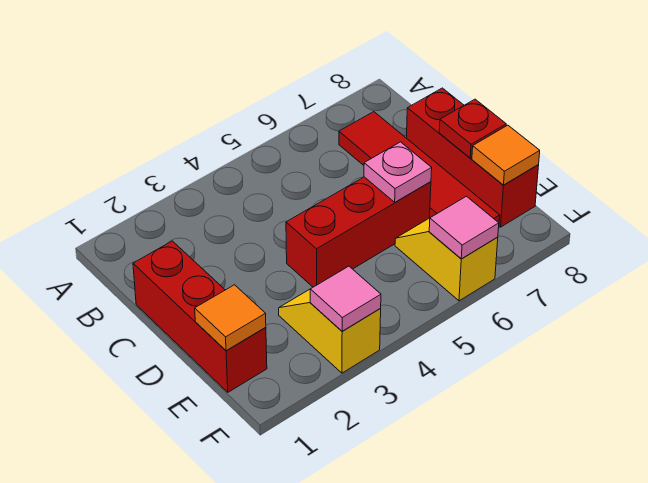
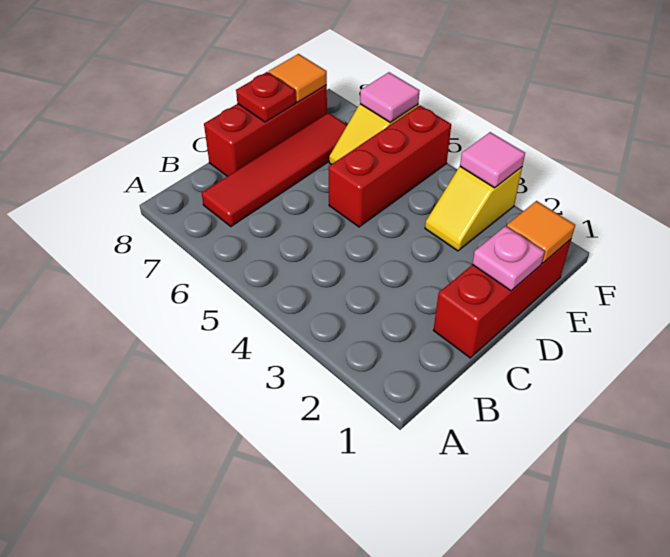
red 1x3 brick [286,177,431,287] -> red 1x3 brick turned to [329,105,451,227]
pink 1x1 plate [364,142,432,202] -> pink 1x1 plate moved to [472,226,545,291]

